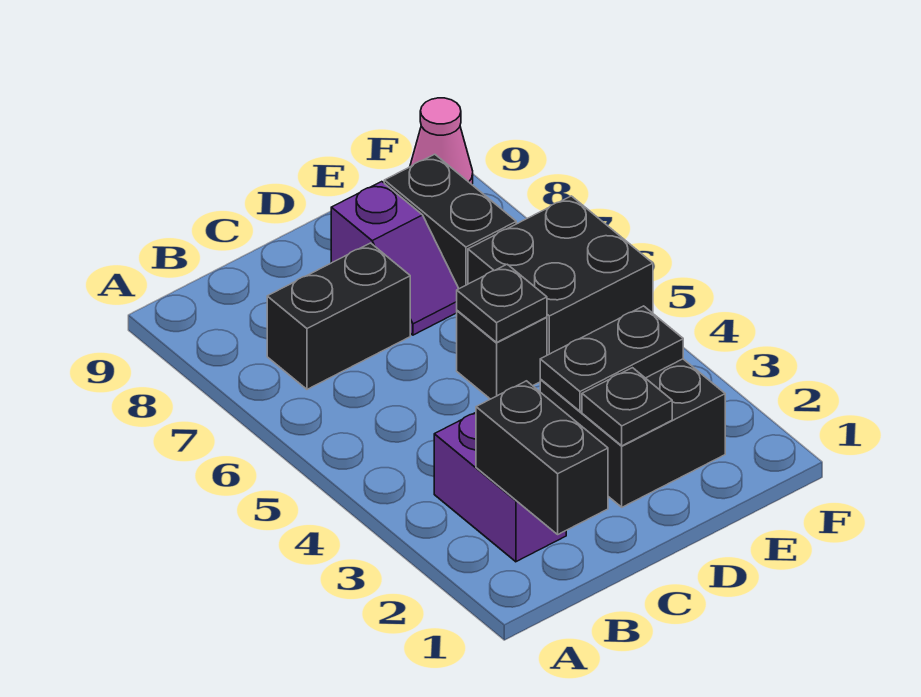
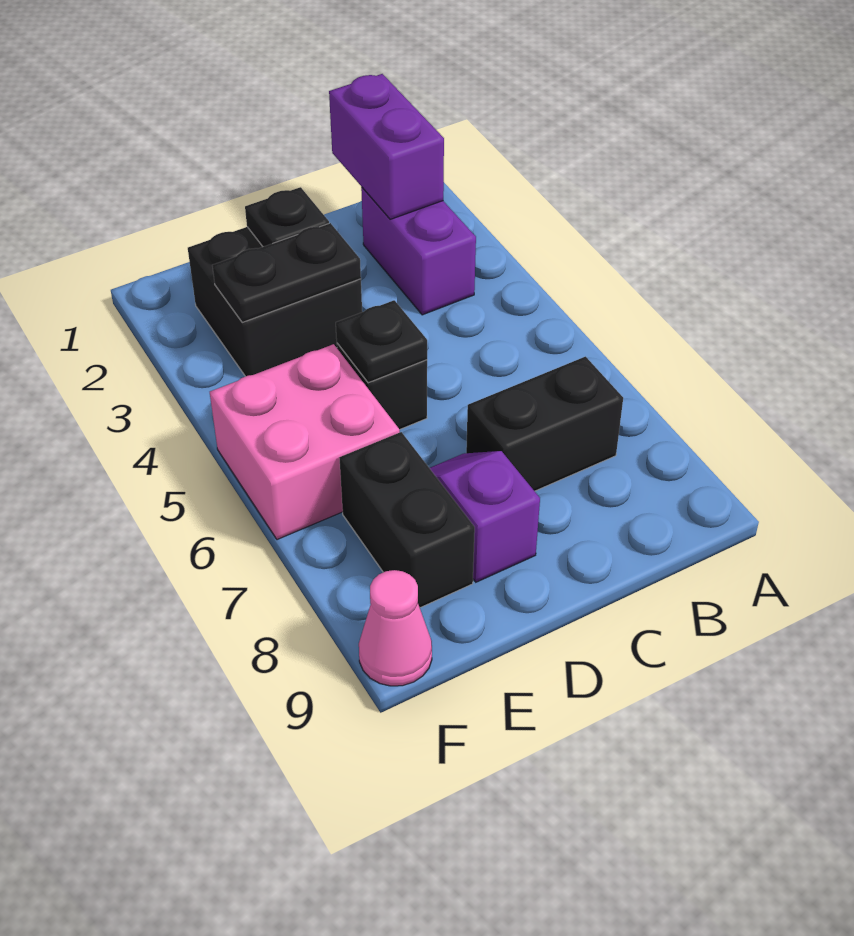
black 1x2 brick [476,381,608,534] -> purple 1x2 brick [329,74,444,219]
black 2x2 brick [468,196,653,355] -> pink 2x2 brick [210,344,400,540]

